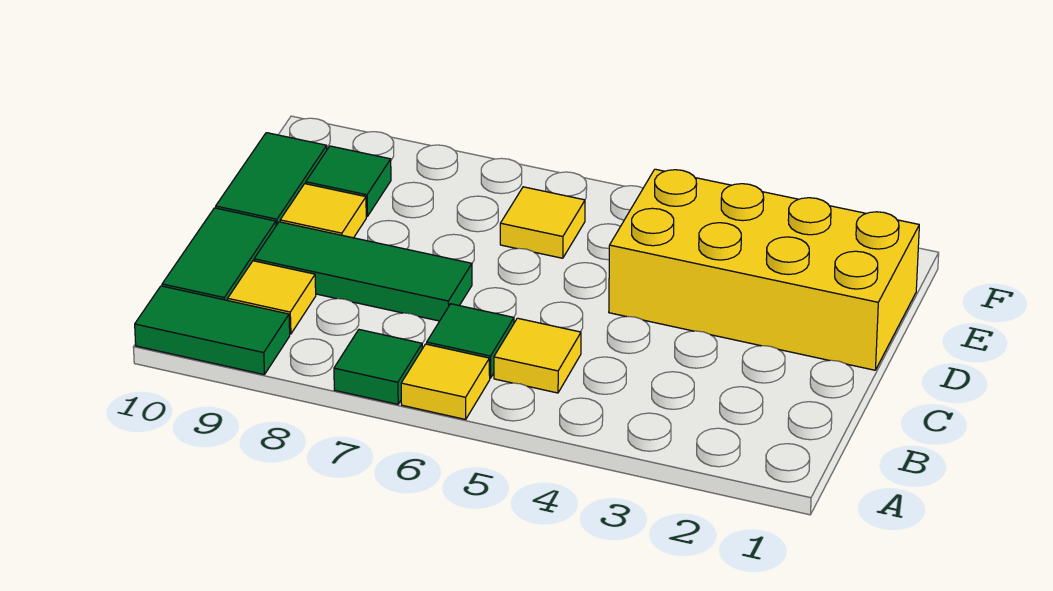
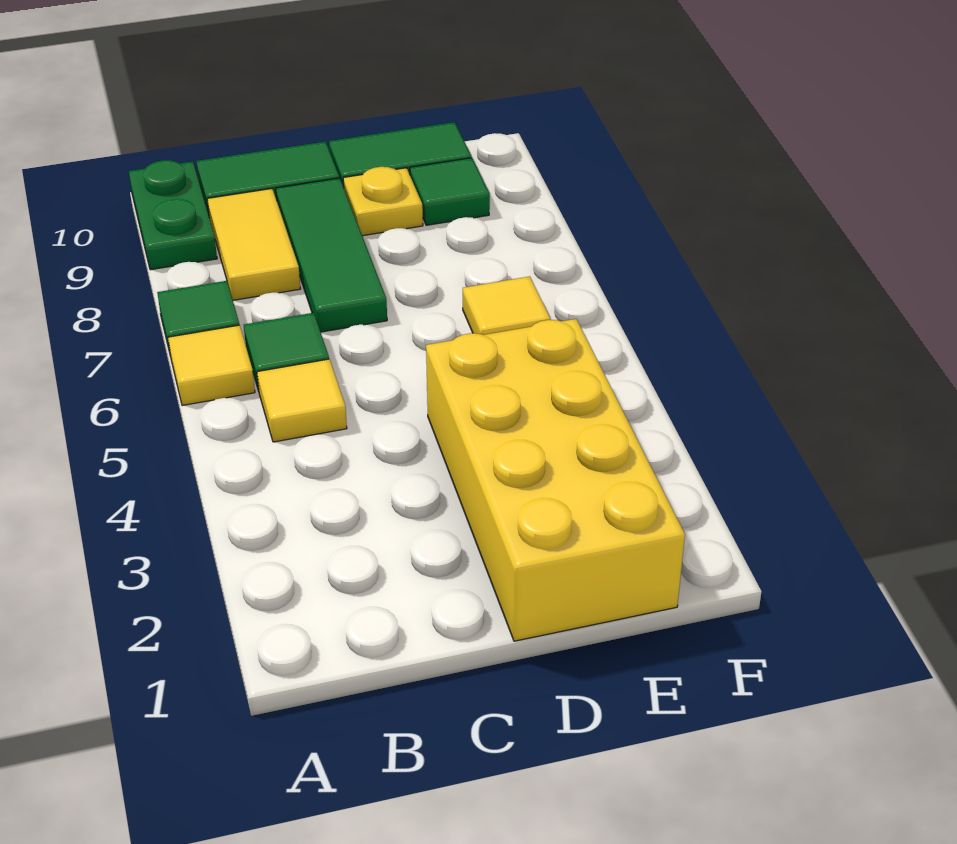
green 1x2 tile [135,286,290,375] -> green 1x2 plate [129,160,217,270]
yellow 1x1 tile [228,261,316,334] -> yellow 1x2 tile [207,189,301,300]
yellow 1x1 tile [280,184,366,238] -> yellow 1x1 plate [343,167,423,236]

